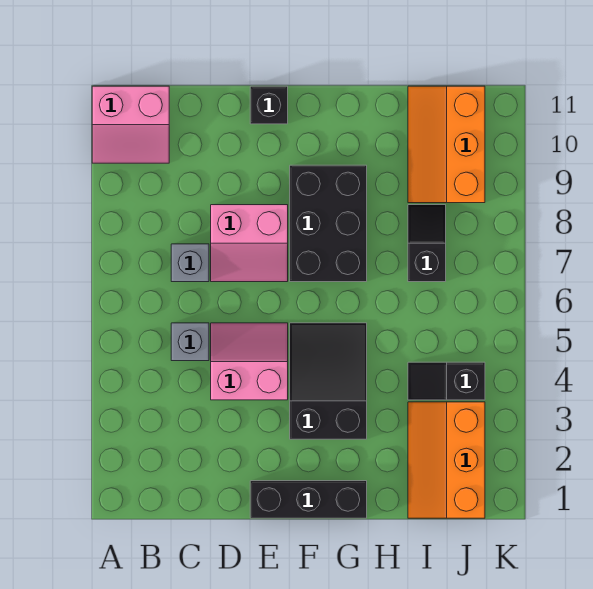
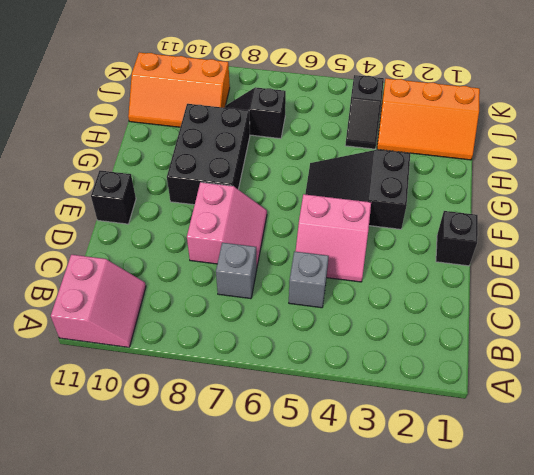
pink 2x2 slope [211,323,288,400] -> pink 2x2 slope turned to [295,194,371,282]
black 1x3 brick [250,481,367,518] -> black 1x1 brick [436,211,478,266]
black 2x3 brick [290,165,367,282] -> black 2x3 brick turned to [167,104,250,205]

